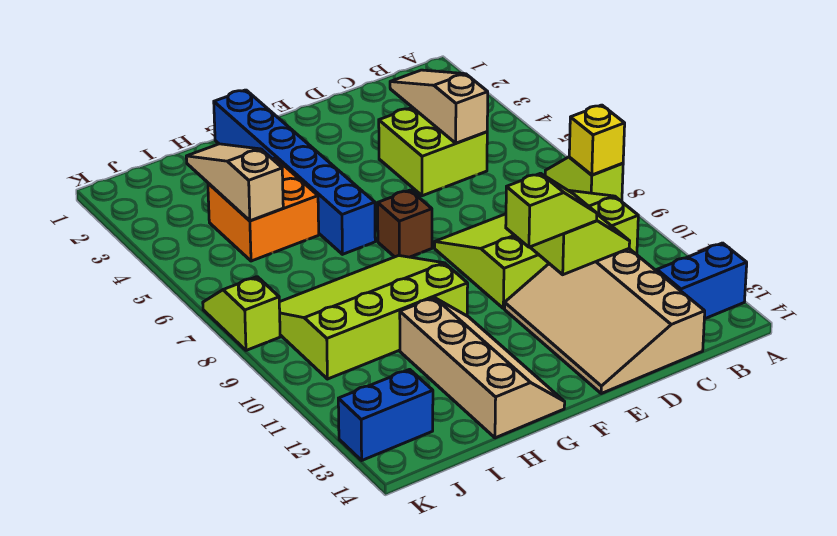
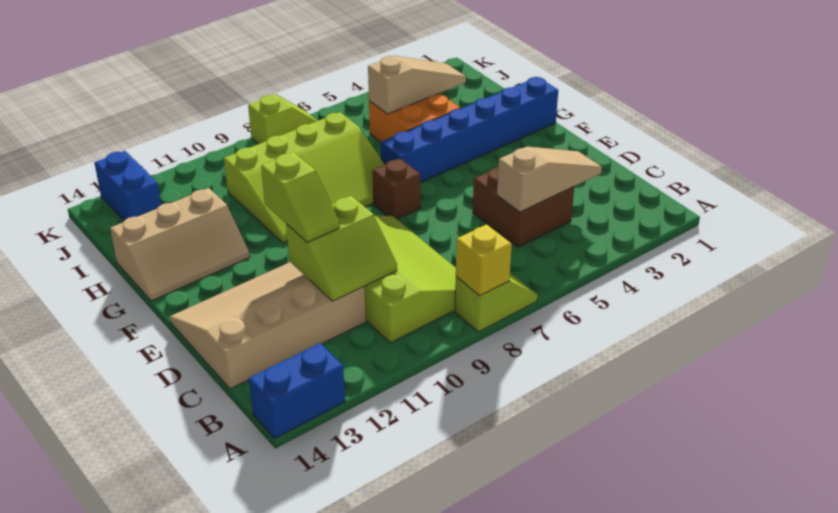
blue 1x2 brick [657,243,747,319] -> blue 1x2 brick turned to [249,343,345,438]
lime 2x2 brick [379,107,487,196] -> brown 2x2 brick [473,168,574,247]
lime 3x4 slope [279,256,468,379] -> lime 3x4 slope turned to [224,112,385,243]
tan 2x4 slope [400,298,565,438] -> tan 2x3 slope [110,188,250,301]

